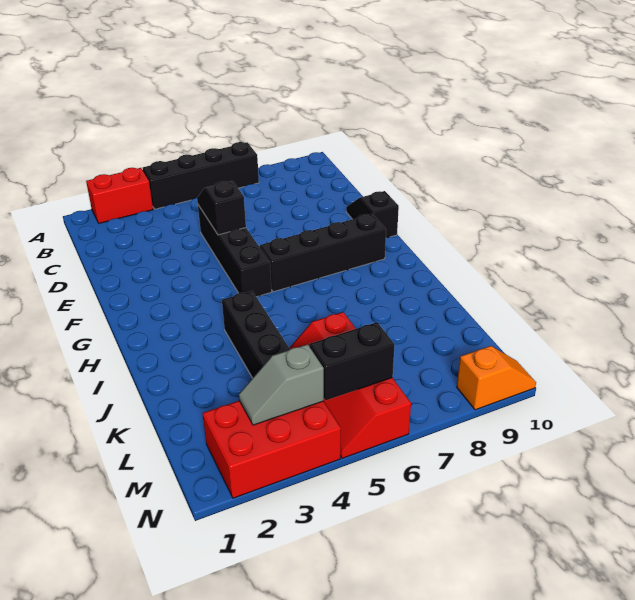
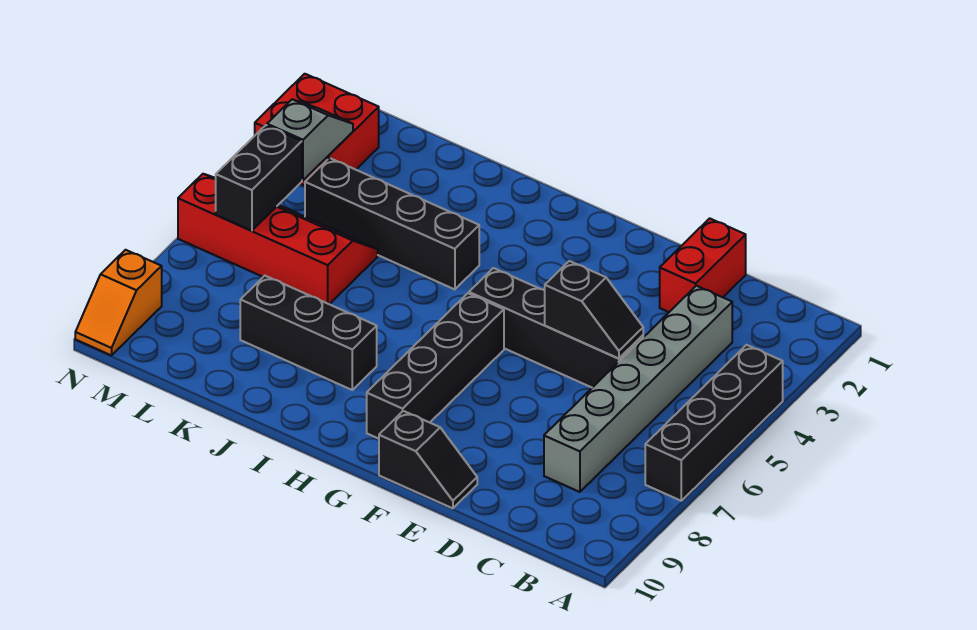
red 1x2 brick [86,168,153,223] -> red 1x2 brick moved to [660,218,746,312]
none -> grey 1x6 brick [544,286,732,492]
none -> black 1x3 brick [240,276,377,390]
red 2x3 brick [203,401,341,498] -> red 2x2 brick [255,74,379,186]

